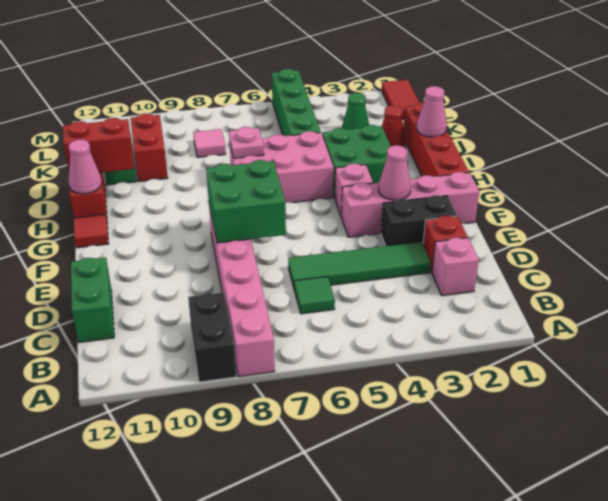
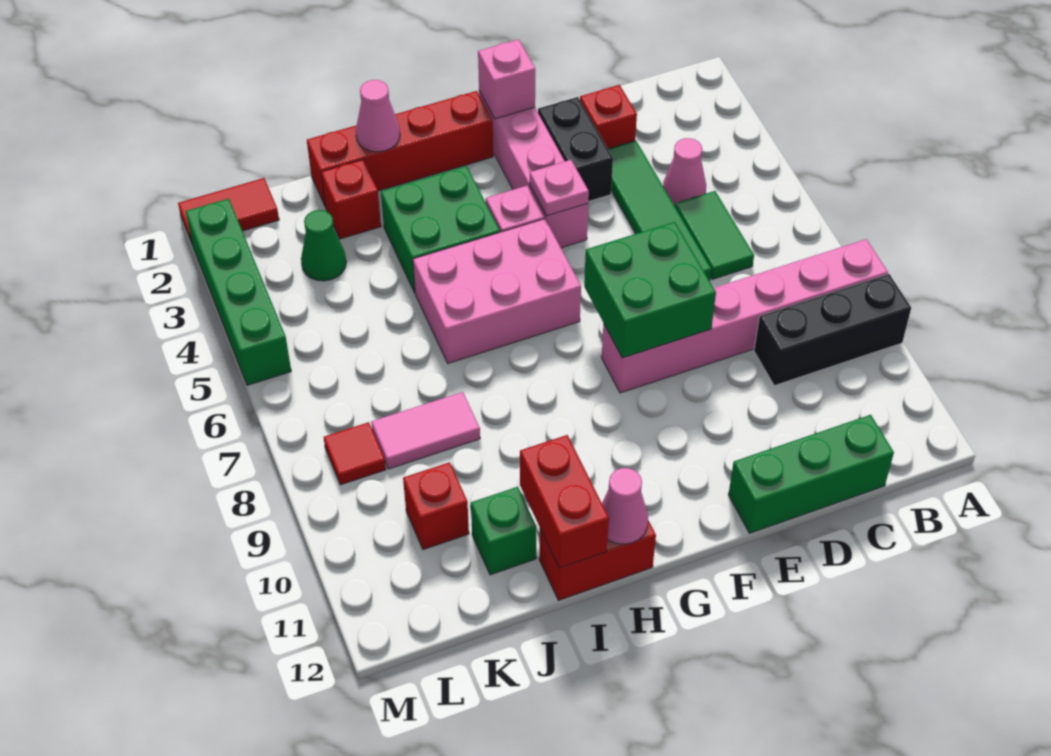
black 1x2 brick [188,292,236,382] -> black 1x3 brick [754,274,911,386]
pink 1x1 brick [432,238,479,296] -> pink 1x1 brick moved to [478,39,535,119]
green 1x1 tile [294,277,335,314] -> green 1x2 tile [675,191,754,279]
green 1x2 brick [71,258,114,343] -> green 1x3 brick [728,415,894,533]
pink 1x1 cone [378,145,411,200] -> pink 1x1 cone moved to [663,138,706,206]
red 1x1 tile [74,215,109,248] -> red 1x1 tile moved to [324,422,386,485]
pink 2x3 brick [230,131,334,203] -> pink 2x3 brick turned to [413,219,581,363]
pink 1x1 plate [229,127,264,158] -> pink 1x1 plate moved to [530,160,589,216]
red 1x1 cone [382,106,406,147] -> red 1x1 brick [321,160,381,239]
green 1x4 brick [272,69,321,136] -> green 1x4 brick turned to [186,199,291,385]
red 1x2 brick [131,114,168,182] -> red 1x1 brick [403,462,469,550]
pink 1x1 tile [193,129,226,158] -> pink 1x2 tile [371,392,480,469]

